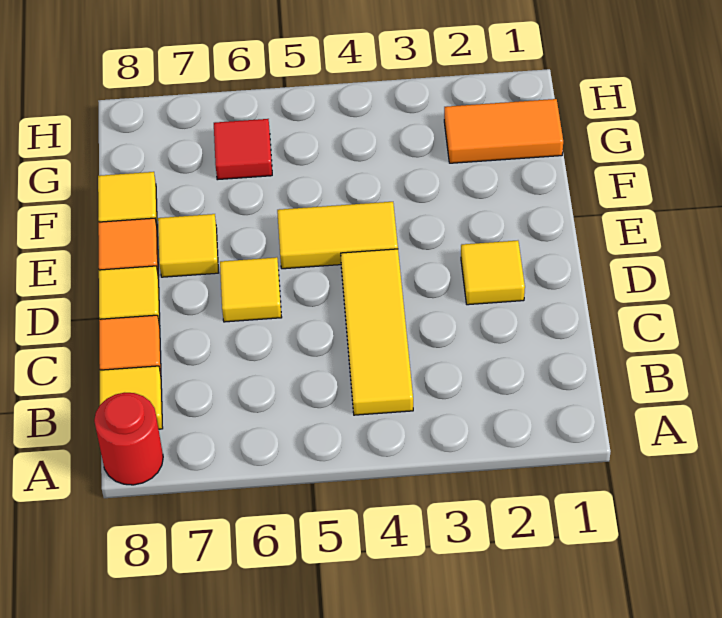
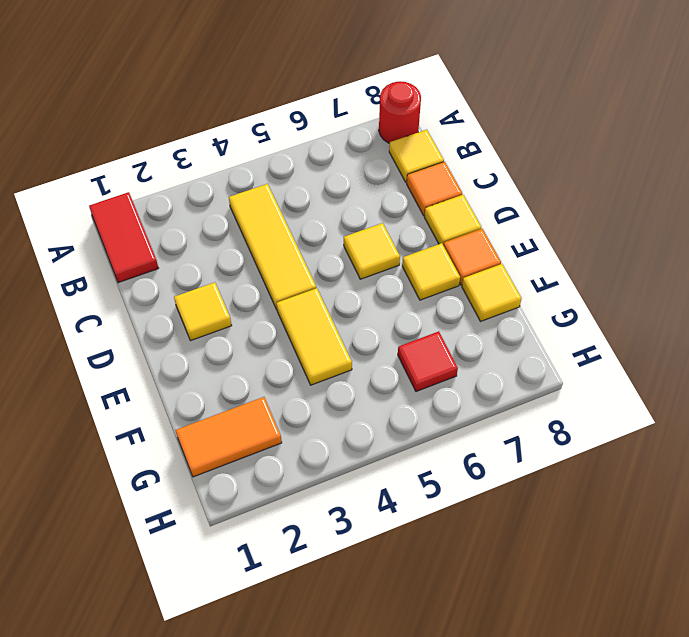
none -> red 1x2 tile [89,192,158,283]
yellow 1x2 tile [277,202,398,269] -> yellow 1x2 tile turned to [277,288,352,385]

